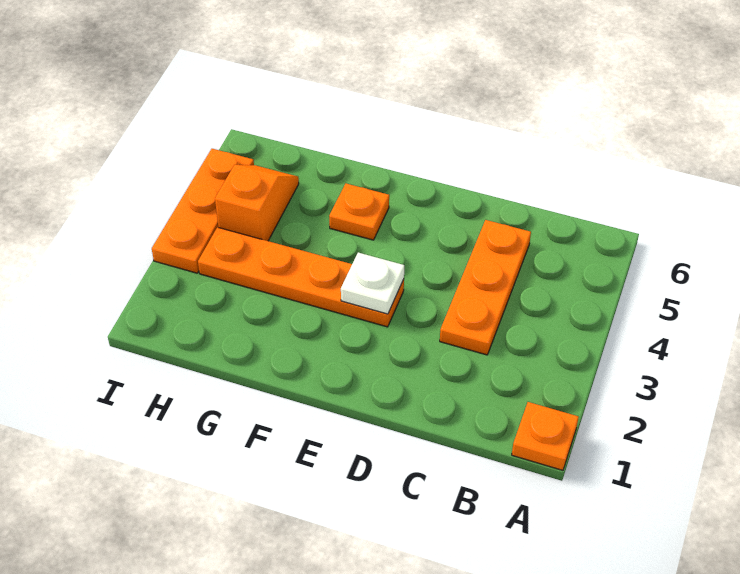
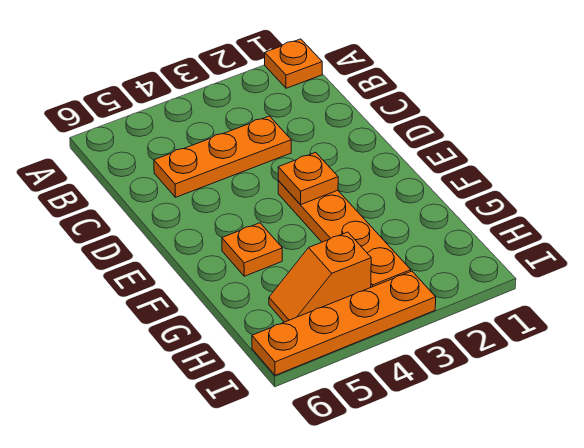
white 1x1 plate [341,253,404,314] -> orange 1x1 plate [278,152,338,205]
orange 1x3 plate [152,149,254,273] -> orange 1x4 plate [252,271,436,375]

